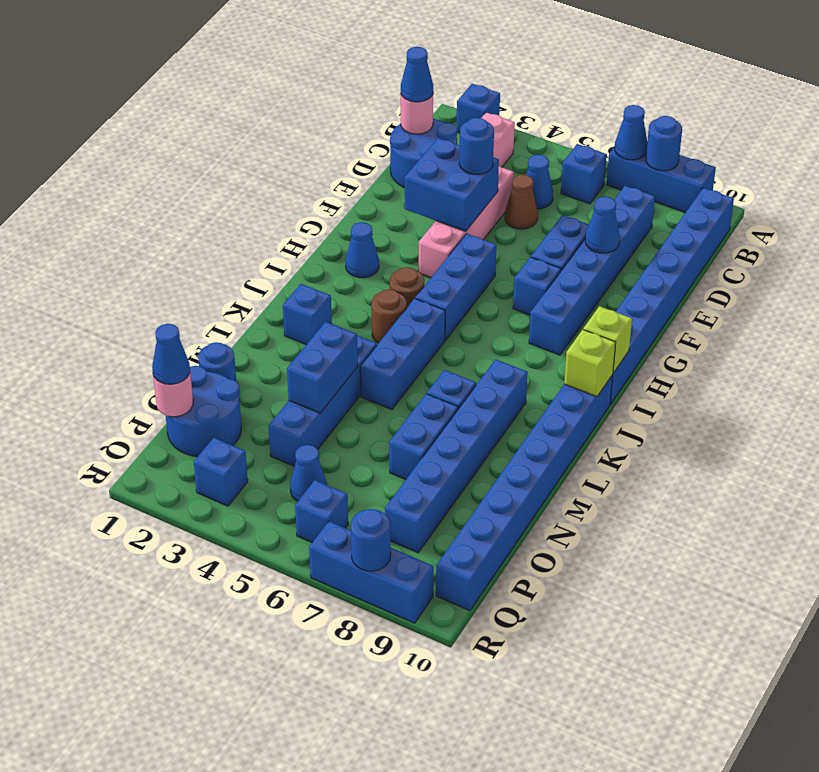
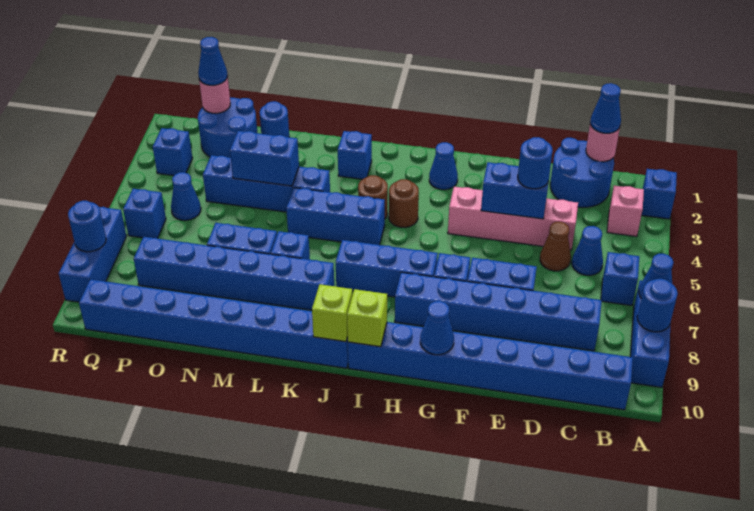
blue 2x2 brick [405,138,499,231] -> blue 1x2 brick [481,162,549,219]
blue 1x1 cone [585,197,620,253] -> blue 1x1 cone moved to [420,301,454,355]
blue 1x3 brick [415,234,497,340] -> blue 1x3 brick moved to [336,240,438,297]

